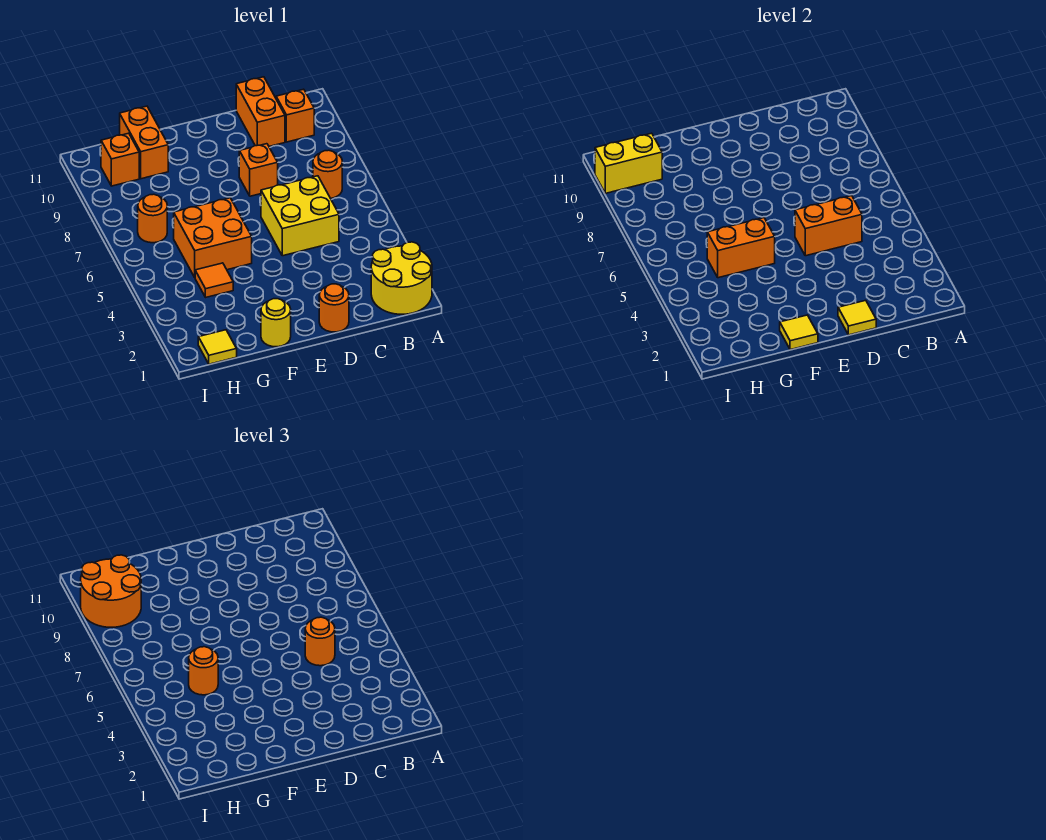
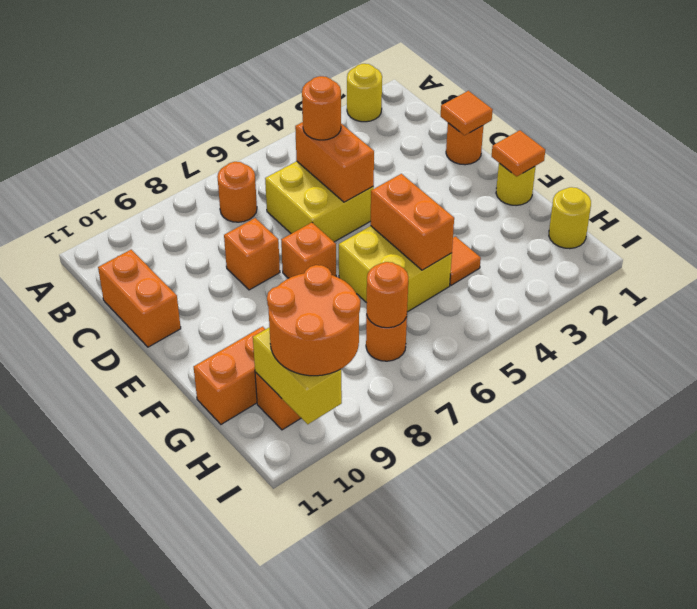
yellow 2x2 round brick [371,242,432,314] -> yellow 1x1 round brick [347,64,382,122]
orange 1x1 brick [276,89,314,142] -> orange 1x1 brick moved to [281,223,336,278]
orange 1x2 brick [236,77,285,146] -> orange 1x2 brick turned to [98,250,181,347]
yellow 1x1 tile [838,300,876,335] -> orange 1x1 tile [441,91,493,135]
yellow 1x1 tile [780,315,818,350] -> orange 1x1 tile [492,130,545,176]
orange 2x2 brick [174,198,252,277] -> yellow 2x2 brick [339,226,452,312]
orange 1x1 round brick [189,647,218,695] -> orange 1x1 round brick moved to [367,262,408,328]
yellow 1x1 tile [198,330,237,364] -> yellow 1x1 round brick [549,187,591,249]

